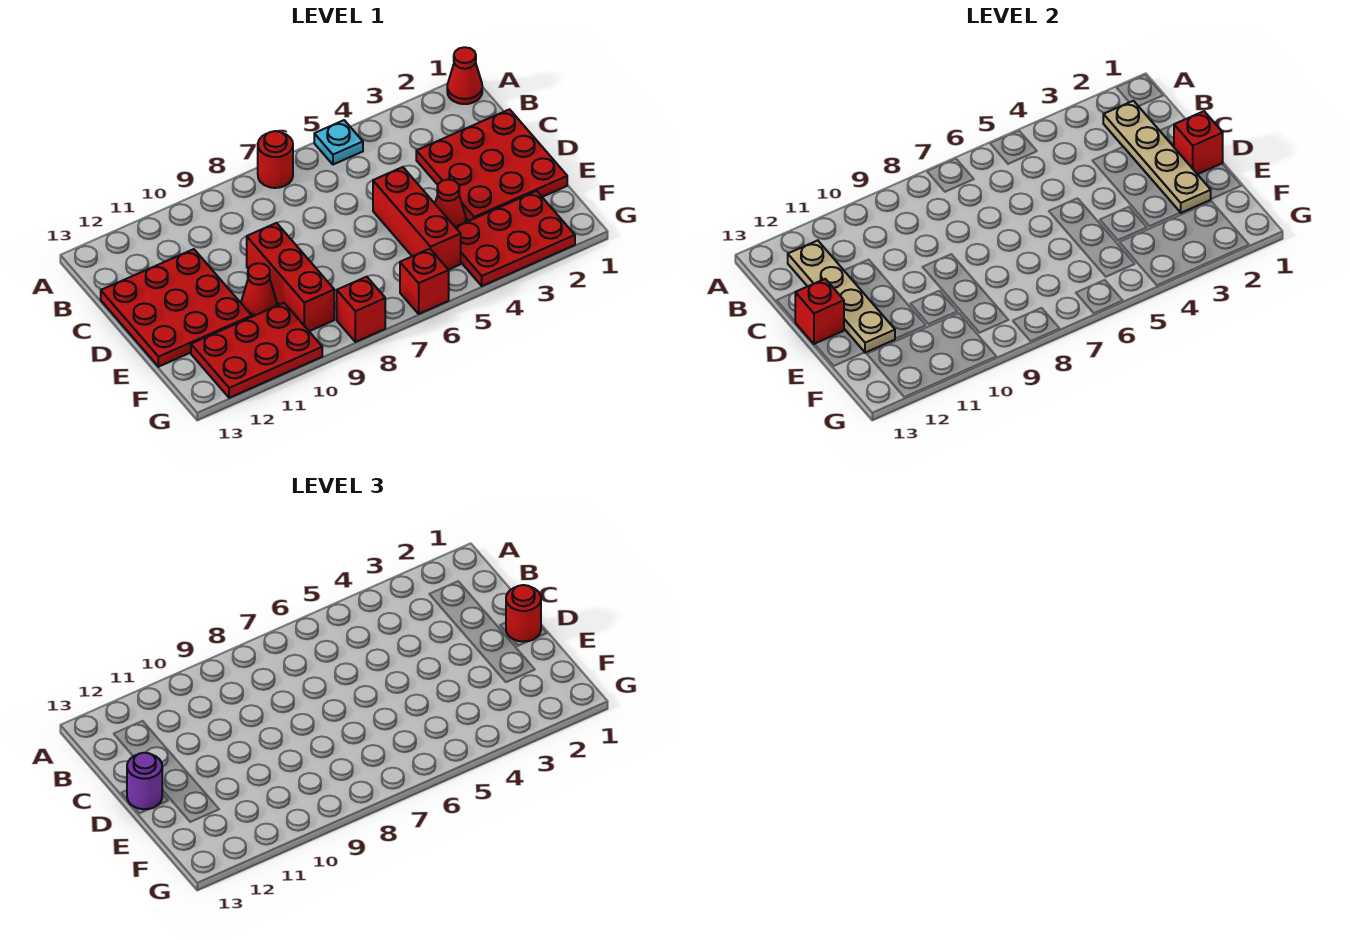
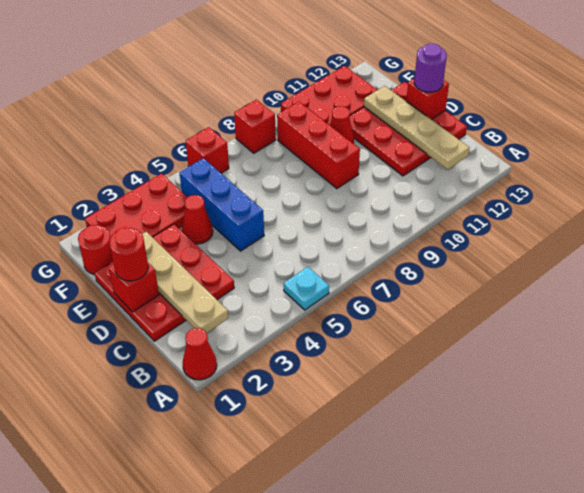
red 1x1 round brick [258,131,293,188] -> red 1x1 round brick moved to [78,225,113,274]
red 1x3 brick [373,167,461,270] -> blue 1x3 brick [179,158,264,251]

